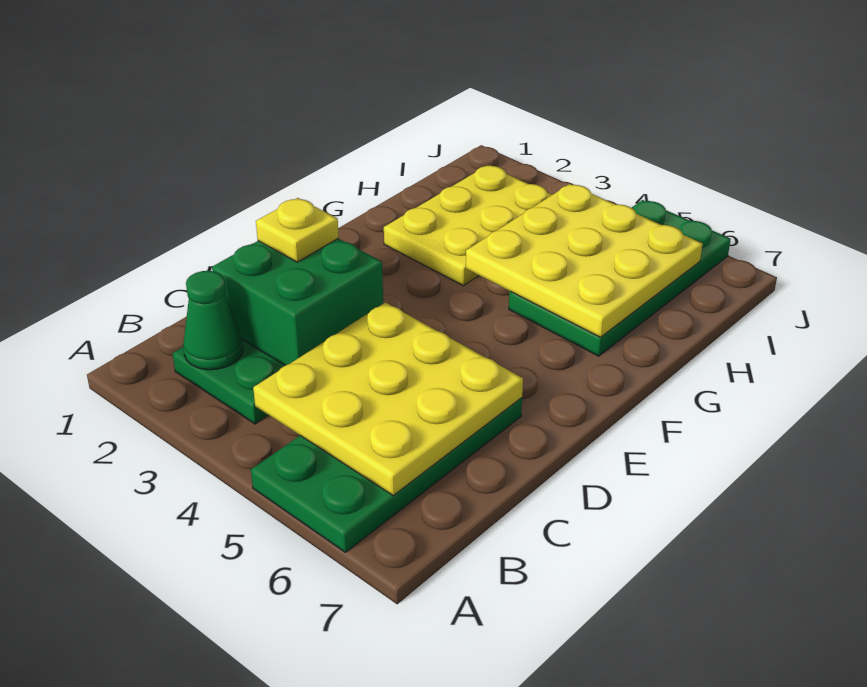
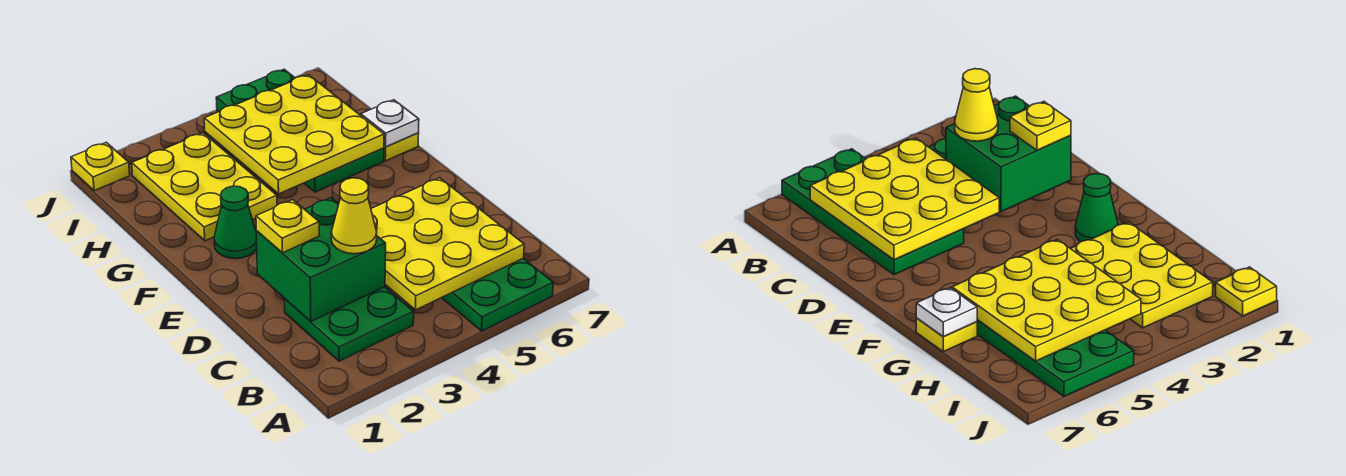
green 1x1 cone [183,271,243,370] -> green 1x1 cone moved to [214,186,257,259]
none -> yellow 1x1 cone [331,178,377,254]
none -> yellow 1x1 plate [384,133,419,161]
none -> white 1x1 plate [361,100,419,147]
none -> yellow 1x1 plate [71,142,130,191]

